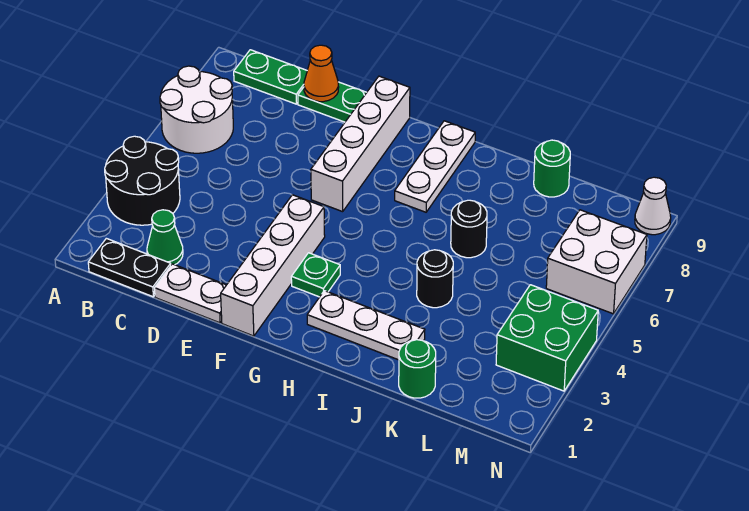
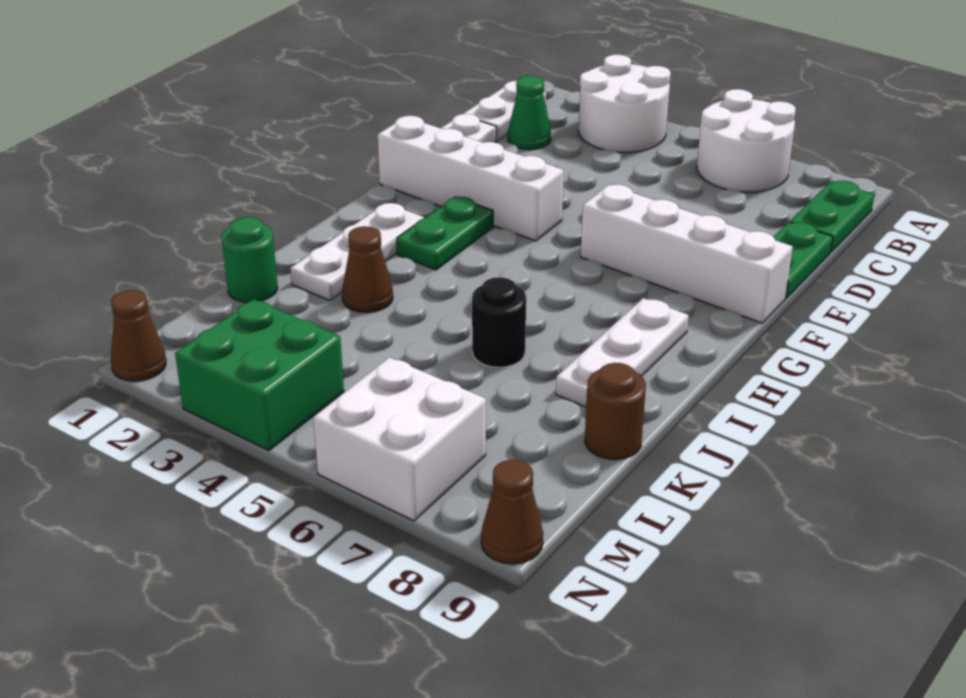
black 2x2 round brick [105,136,180,225] -> white 2x2 round brick [579,55,671,153]
black 1x2 plate [88,238,171,297] -> white 1x2 plate [463,81,546,141]
orange 1x1 cone [304,45,339,102] -> none
green 1x1 plate [291,253,340,297] -> green 1x2 plate [397,197,493,270]
white 1x3 plate [395,121,475,212] -> white 1x3 plate turned to [556,298,689,407]
none -> brown 1x1 cone [342,226,393,312]
black 1x1 round brick [417,250,453,308] -> none
green 1x1 round brick [534,140,570,197] -> brown 1x1 round brick [585,363,646,460]
none -> brown 1x1 cone [111,290,166,381]
white 1x1 cone [635,177,671,235] -> brown 1x1 cone [481,460,543,564]

